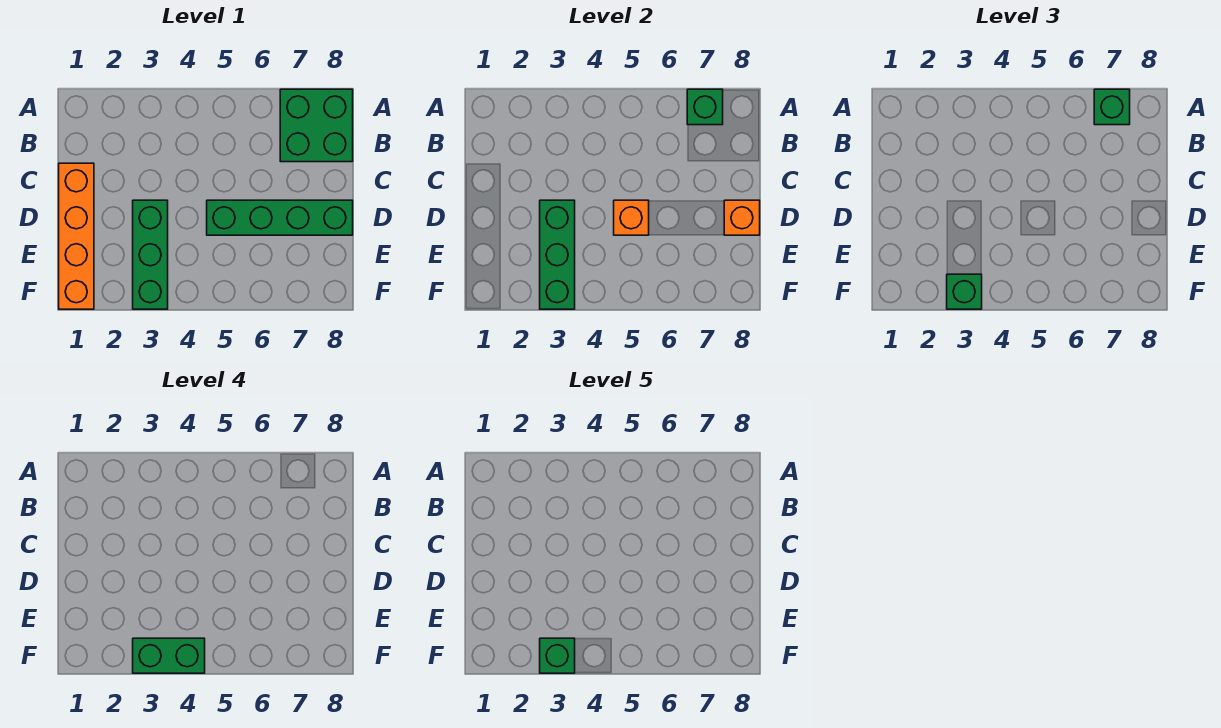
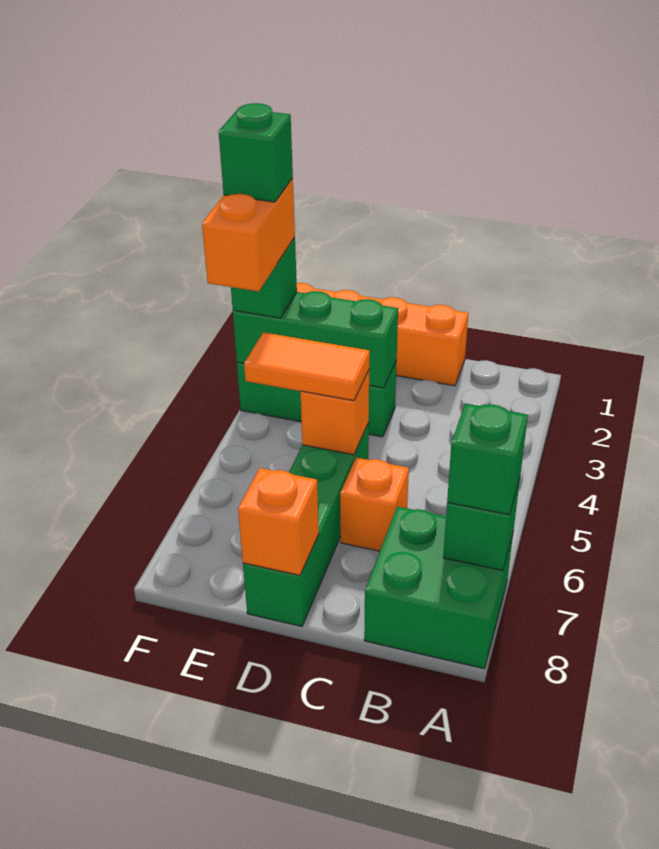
none -> orange 1x1 brick [340,458,409,551]
none -> orange 1x2 tile [244,332,370,401]
green 1x2 brick [133,638,205,673] -> orange 1x2 brick [202,178,295,291]

